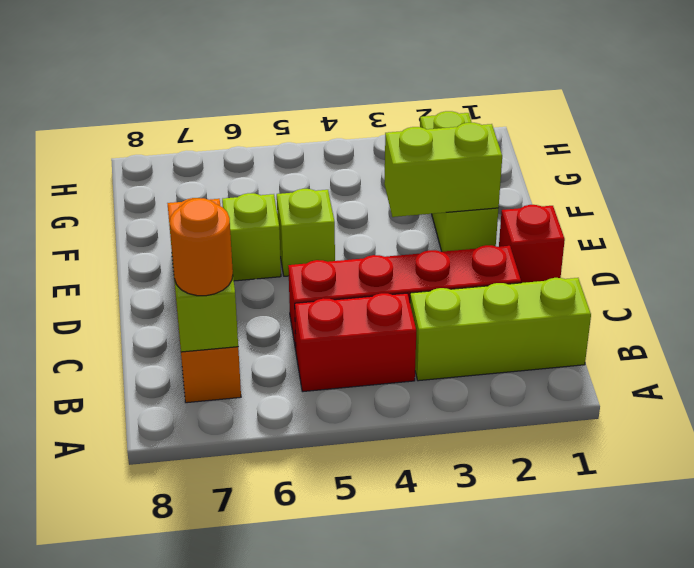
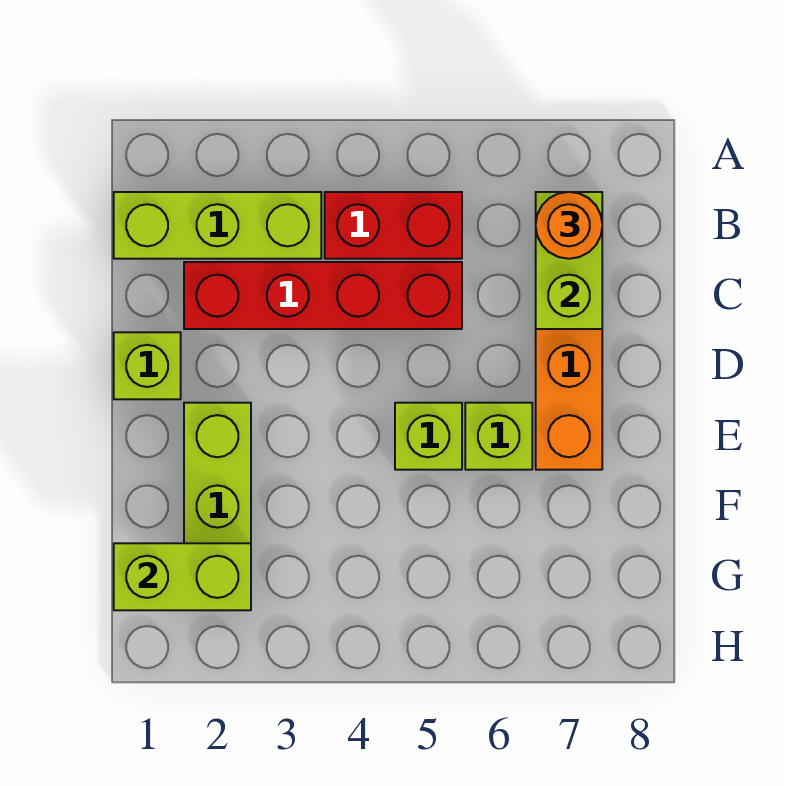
red 1x1 brick [499,205,565,283] -> lime 1x1 brick [114,332,181,399]
lime 1x2 brick [384,123,502,217] -> lime 1x2 brick moved to [114,543,251,610]

